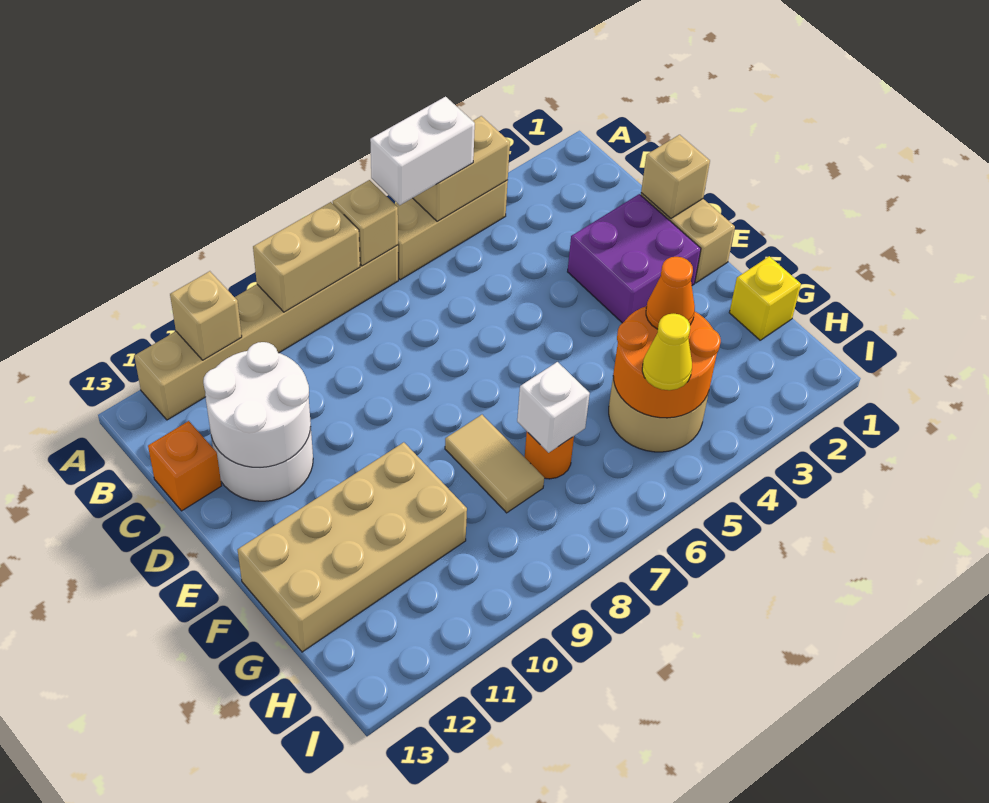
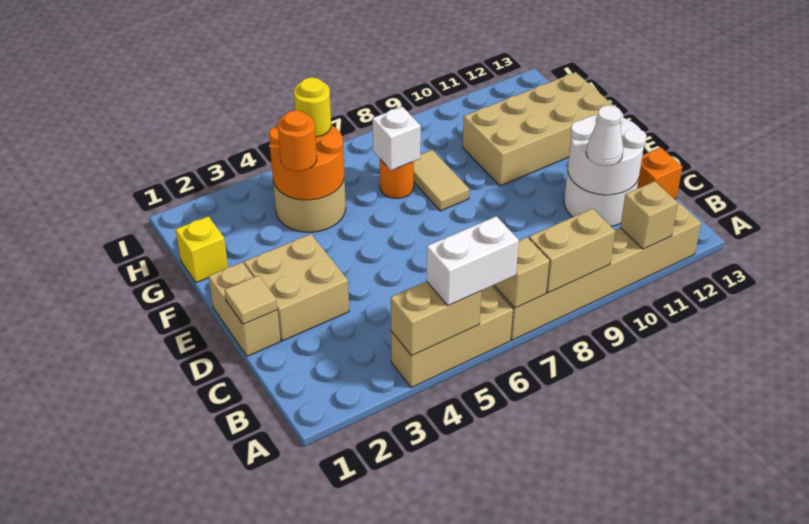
none -> white 1x1 cone [586,105,623,166]
tan 1x1 brick [641,135,710,218] -> tan 1x1 tile [225,275,277,324]
purple 2x2 brick [568,194,701,323] -> tan 2x2 brick [244,234,349,341]
orange 1x1 cone [646,257,695,329] -> orange 1x1 round brick [278,110,317,171]
yellow 1x1 cone [642,314,692,390] -> yellow 1x1 round brick [294,77,331,137]

